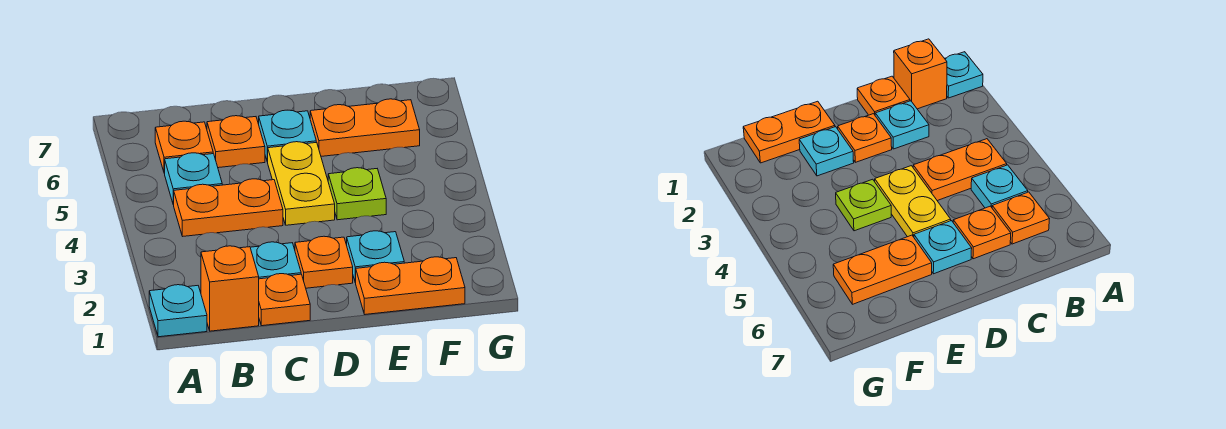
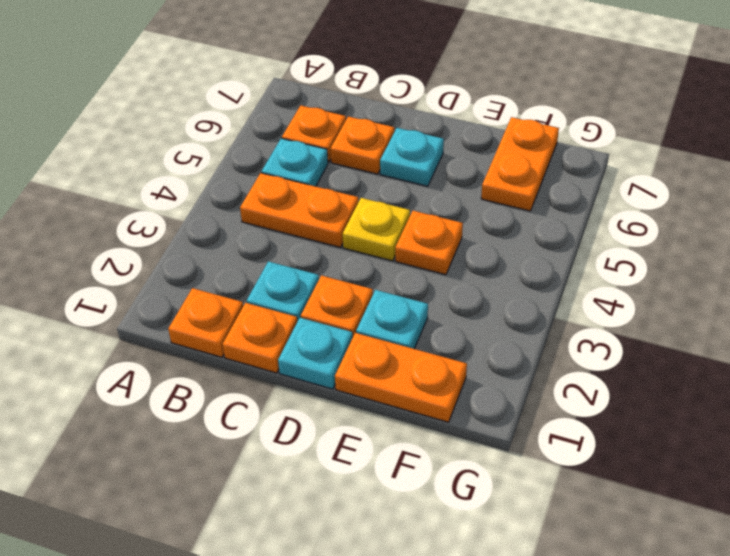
cyan 1x1 plate [149,285,207,337] -> cyan 1x1 plate moved to [278,318,353,389]
orange 1x1 brick [201,246,259,331] -> orange 1x1 plate [168,288,243,357]
yellow 1x2 plate [268,142,335,225] -> yellow 1x1 plate [343,198,410,261]
lime 1x1 plate [328,168,386,220] -> orange 1x1 plate [395,211,463,275]
orange 1x2 plate [310,99,420,156] -> orange 1x2 plate turned to [481,117,559,211]

